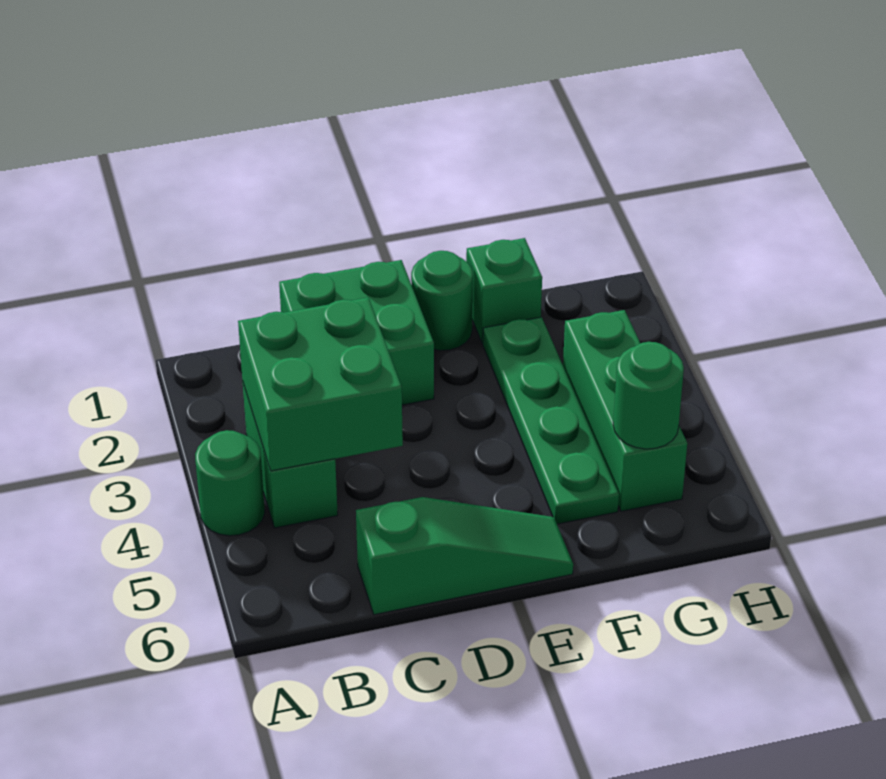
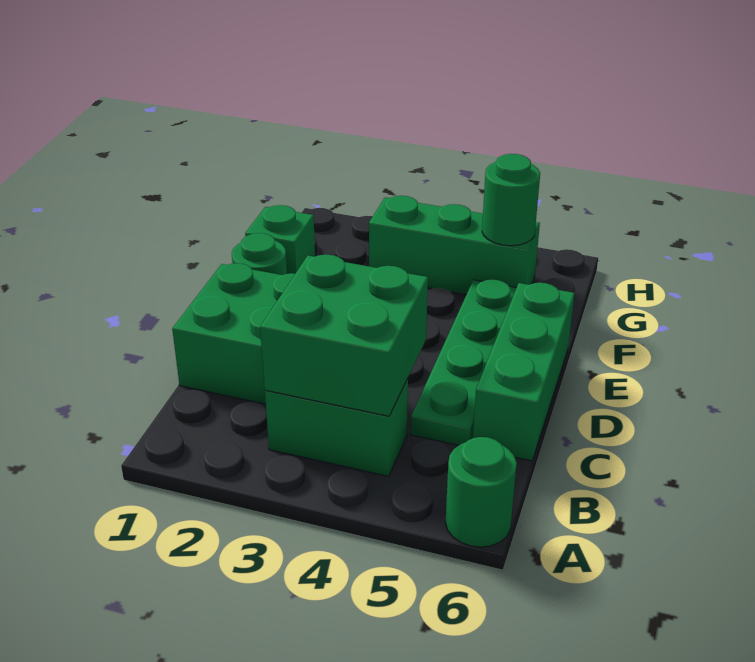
green 1x1 round brick [195,430,265,536] -> green 1x1 round brick moved to [445,437,517,547]
green 1x3 slope [356,497,573,615] -> green 1x3 brick [473,283,575,461]
green 1x4 plate [483,317,619,524] -> green 1x4 plate turned to [411,280,516,445]

